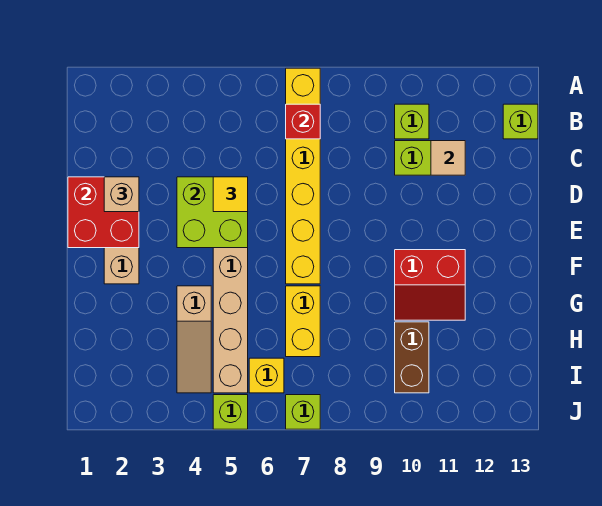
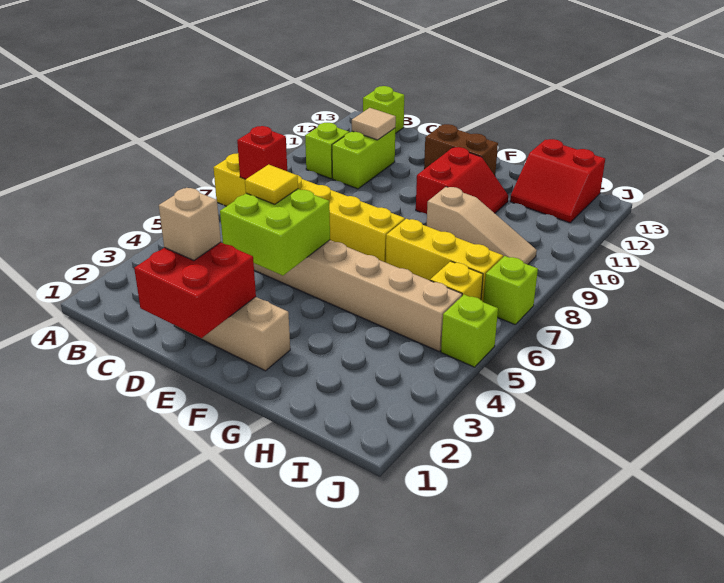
tan 1x3 slope [177,286,211,393] -> tan 1x3 slope moved to [427,187,537,264]
yellow 1x2 brick [286,286,320,357] -> yellow 1x3 brick [386,219,503,301]
brown 1x2 brick [395,322,429,393] -> brown 1x2 brick moved to [424,124,498,175]
none -> red 2x2 slope [510,139,605,223]

